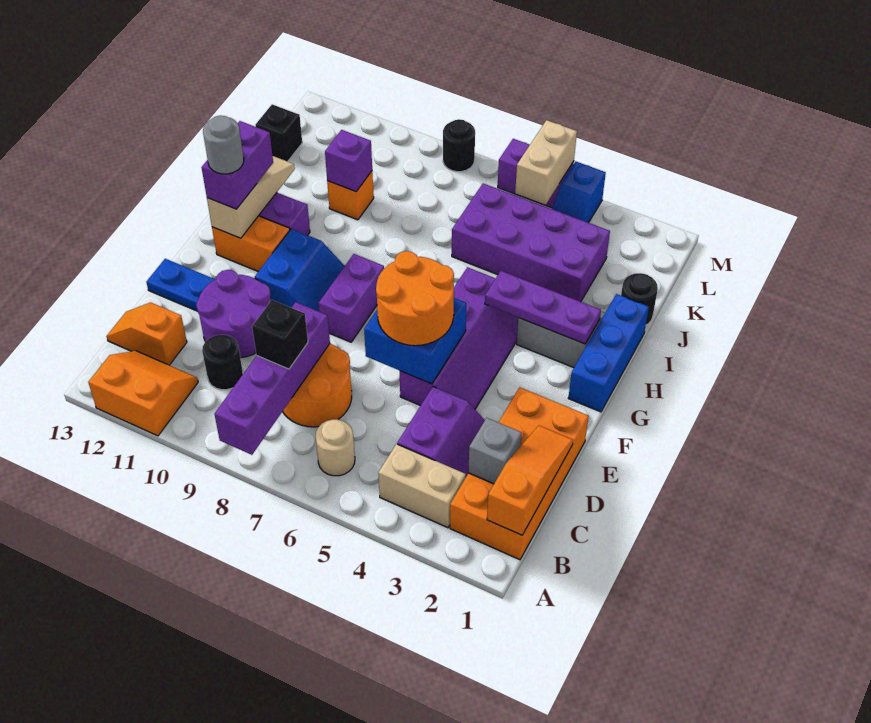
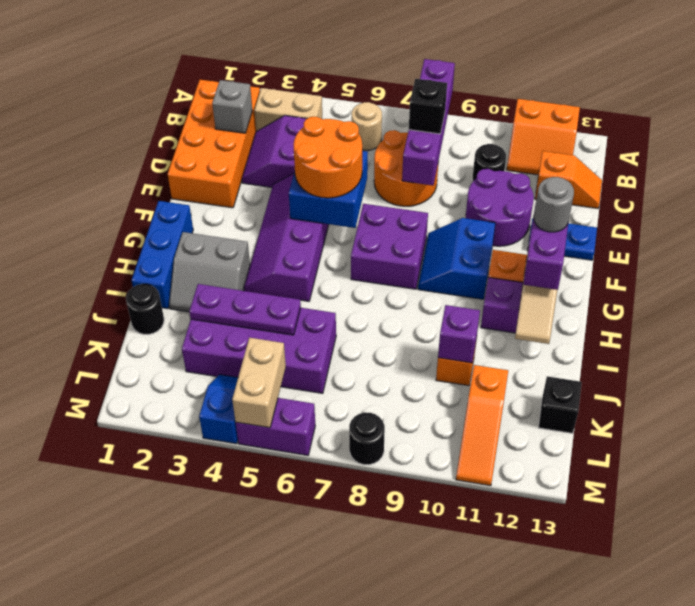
orange 1x3 slope [487,426,573,535] -> orange 1x3 slope moved to [456,365,508,486]
purple 1x2 brick [319,254,384,342] -> purple 2x2 brick [351,204,428,289]
purple 1x3 plate [485,271,601,344] -> purple 1x3 plate moved to [189,284,301,335]

